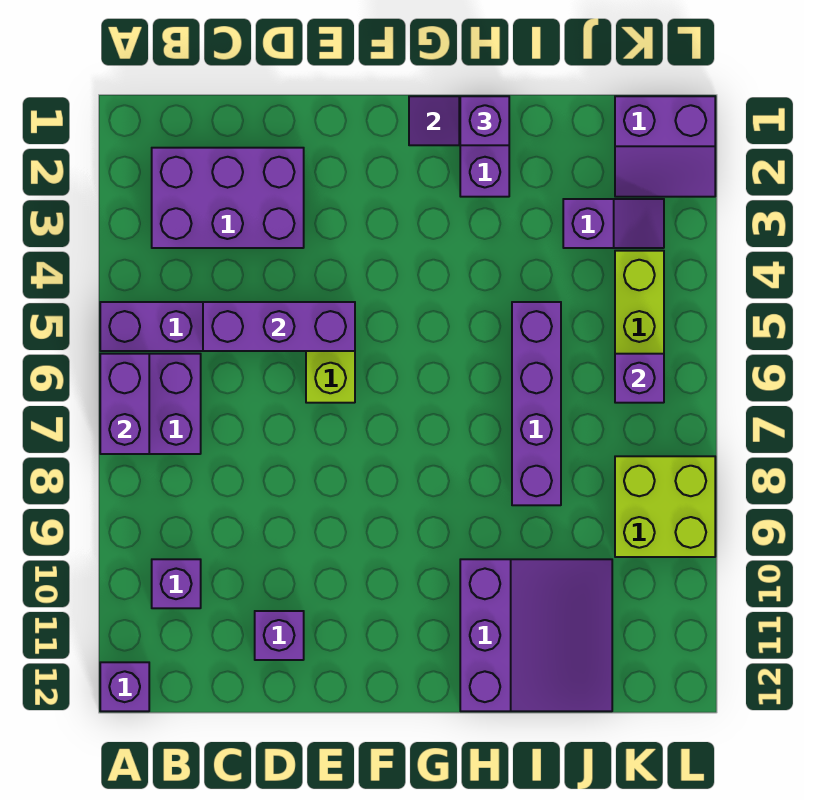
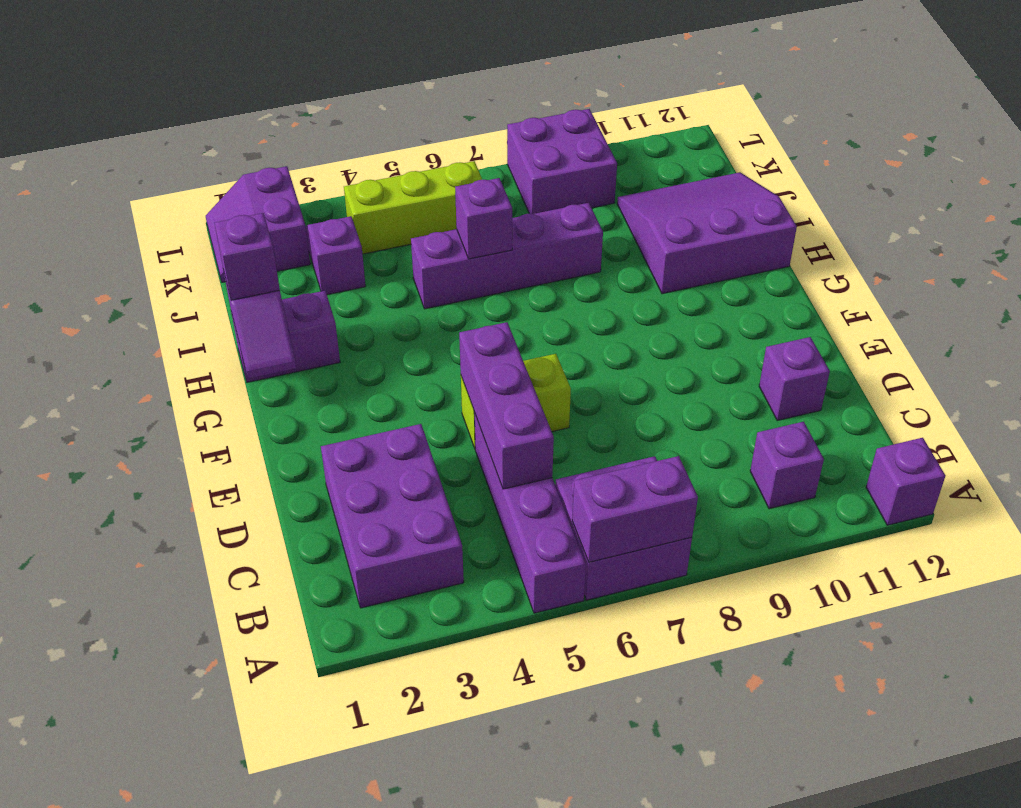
purple 2x2 slope [615,96,715,197] -> purple 2x2 slope turned to [206,166,310,282]
purple 1x1 brick [615,354,664,403] -> purple 1x1 brick moved to [455,178,512,259]
lime 2x2 brick [615,456,715,557] -> purple 2x2 brick [507,109,617,214]

